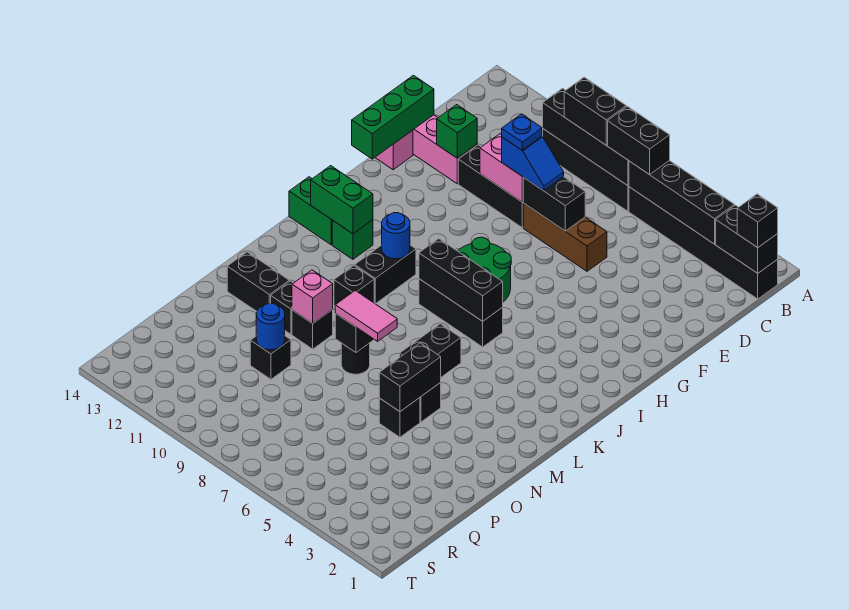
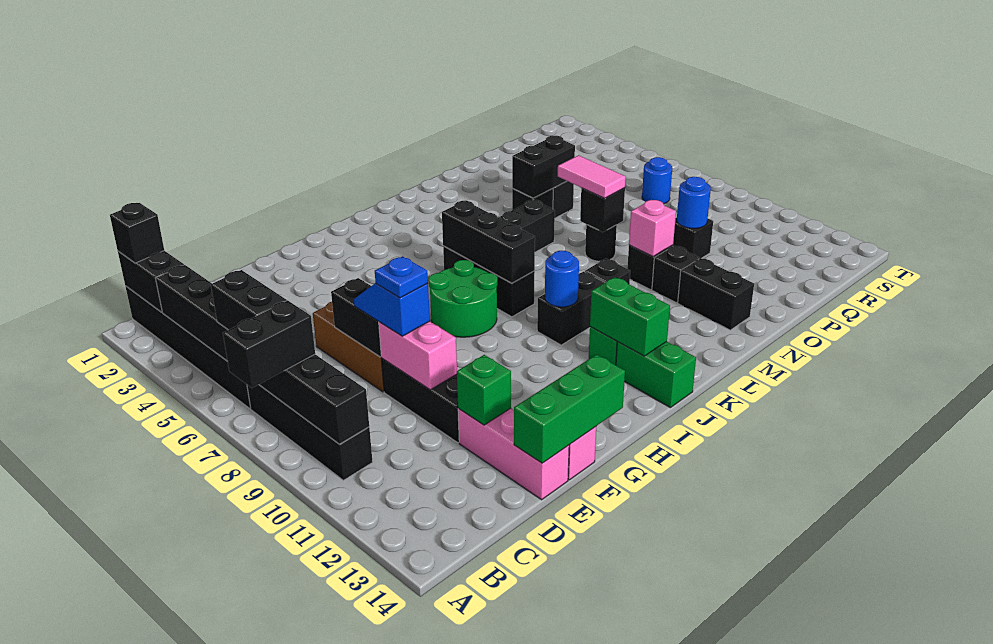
black 1x2 brick [564,77,626,145] -> black 1x2 brick turned to [223,300,315,388]
none -> blue 1x1 round brick [642,157,672,204]

